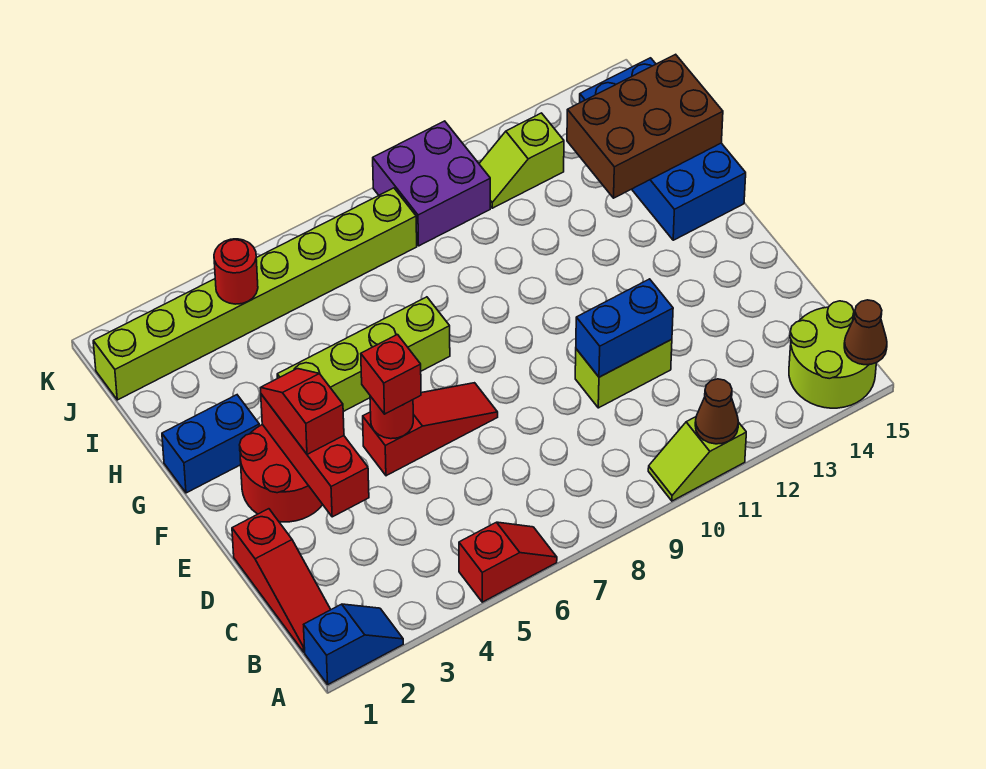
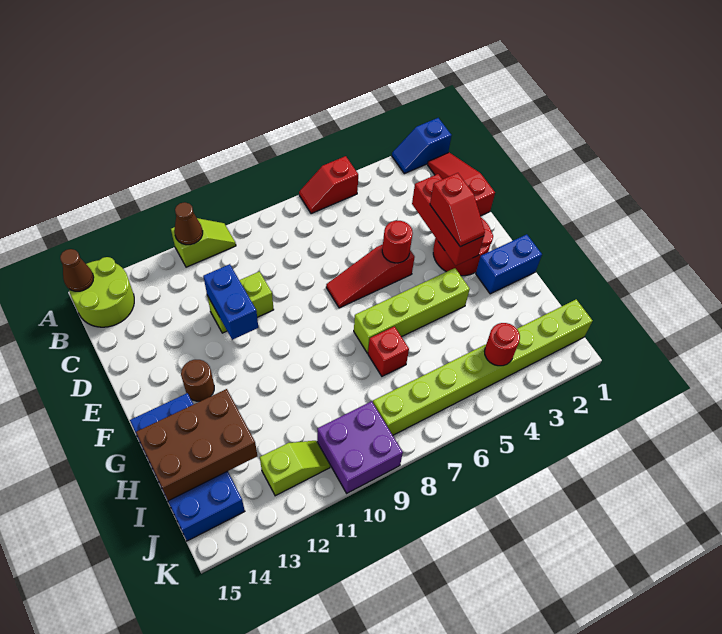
blue 1x2 brick [576,279,673,377] -> blue 1x2 brick turned to [203,264,258,340]
red 1x1 brick [361,335,421,414] -> red 1x1 brick moved to [368,326,409,376]
none -> brown 1x1 round brick [181,360,214,401]

